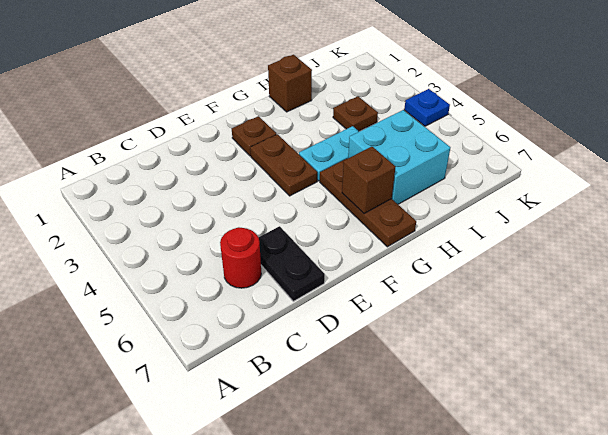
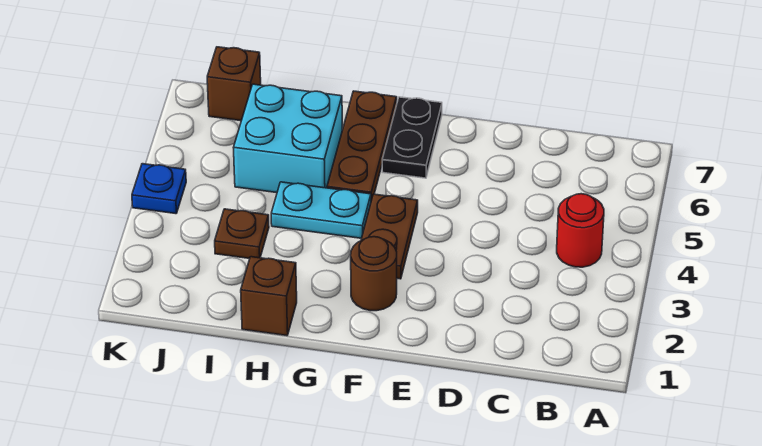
red 1x1 round brick [220,227,261,288] -> red 1x1 round brick moved to [557,194,604,267]
black 1x2 plate [259,226,325,301] -> black 1x2 plate moved to [382,97,442,178]
brown 1x1 plate [232,116,277,156] -> brown 1x1 round brick [351,237,397,311]
brown 1x1 brick [342,147,396,214] -> brown 1x1 brick moved to [207,47,261,121]

